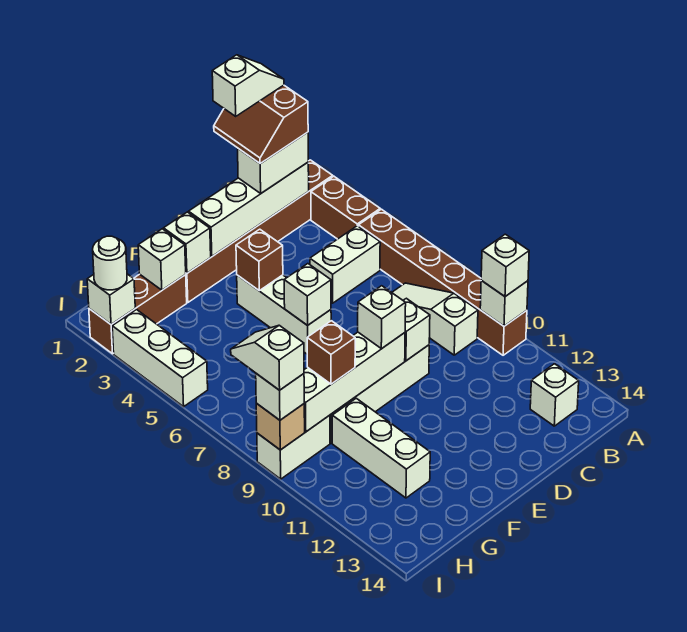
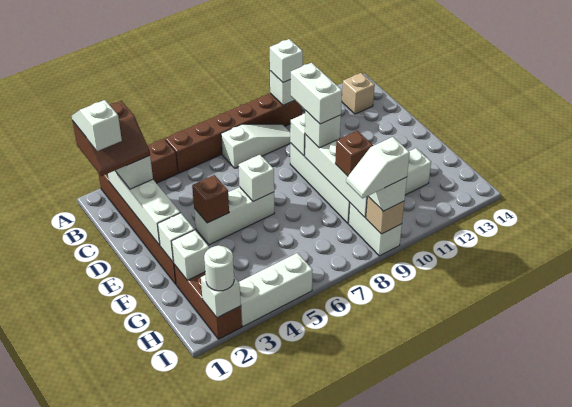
white 1x2 brick [310,226,380,303] -> white 1x2 brick moved to [290,63,342,124]
white 1x3 slope [392,283,478,355] -> white 1x3 slope turned to [221,124,290,168]
white 1x1 brick [530,364,579,426] -> tan 1x1 brick [342,73,375,114]

